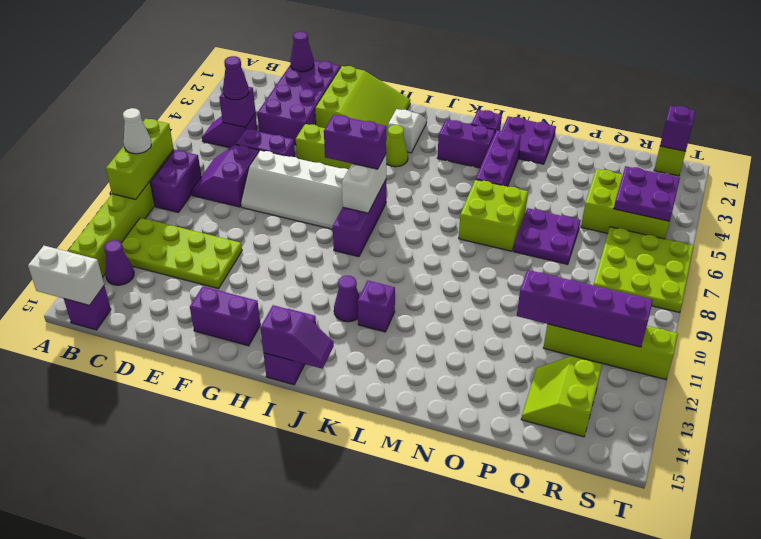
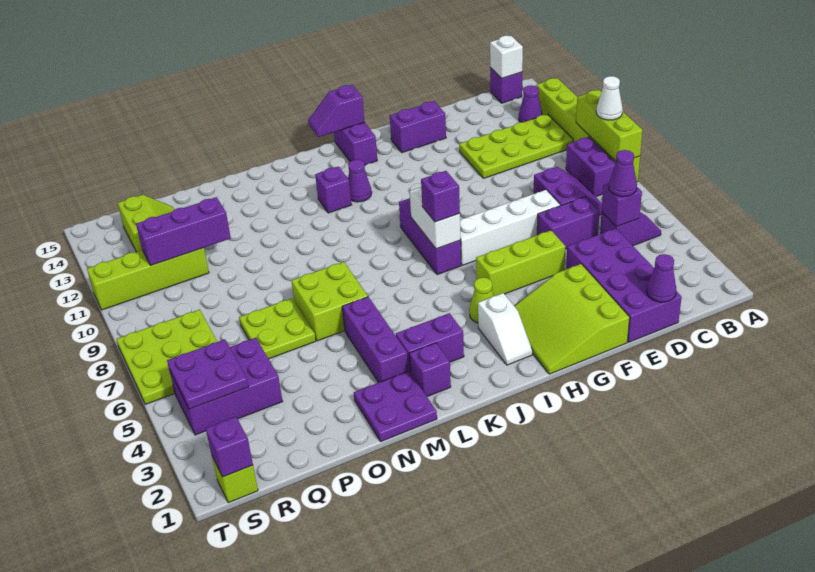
white 1x2 brick [28,246,104,305] -> white 1x1 brick [490,36,523,78]
purple 1x2 brick [324,115,387,169] -> purple 1x1 brick [421,171,460,222]
purple 2x2 plate [513,208,581,265] -> lime 2x2 plate [239,298,316,359]
purple 1x4 brick [517,270,653,347] -> purple 1x3 brick [136,197,231,266]
lime 2x3 brick [581,169,669,239] -> purple 2x3 brick [169,338,283,435]

